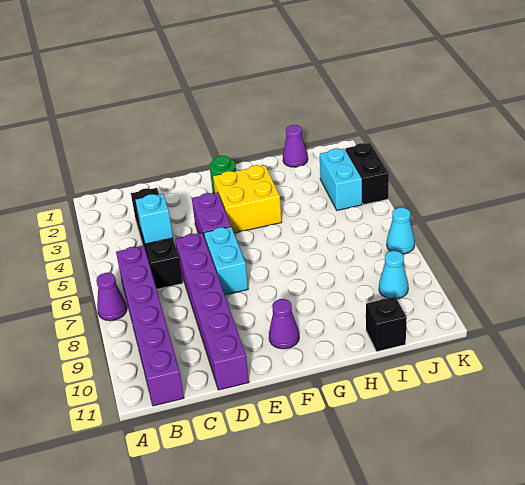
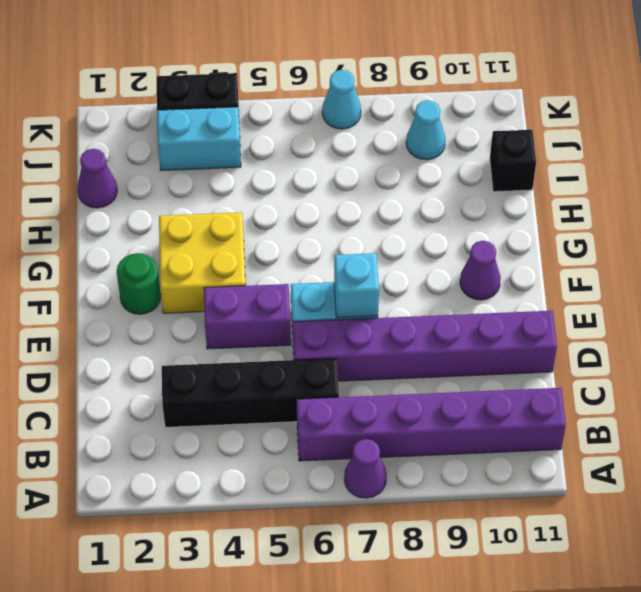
cyan 1x1 brick [136,194,173,244] -> cyan 1x1 brick moved to [334,253,379,318]

